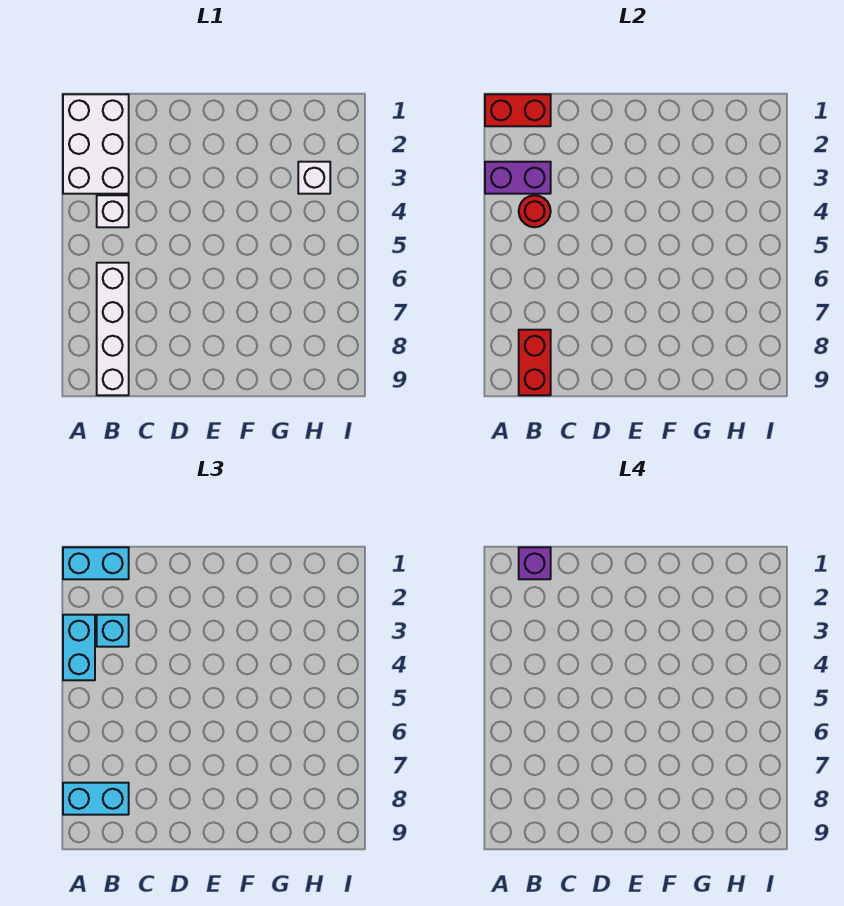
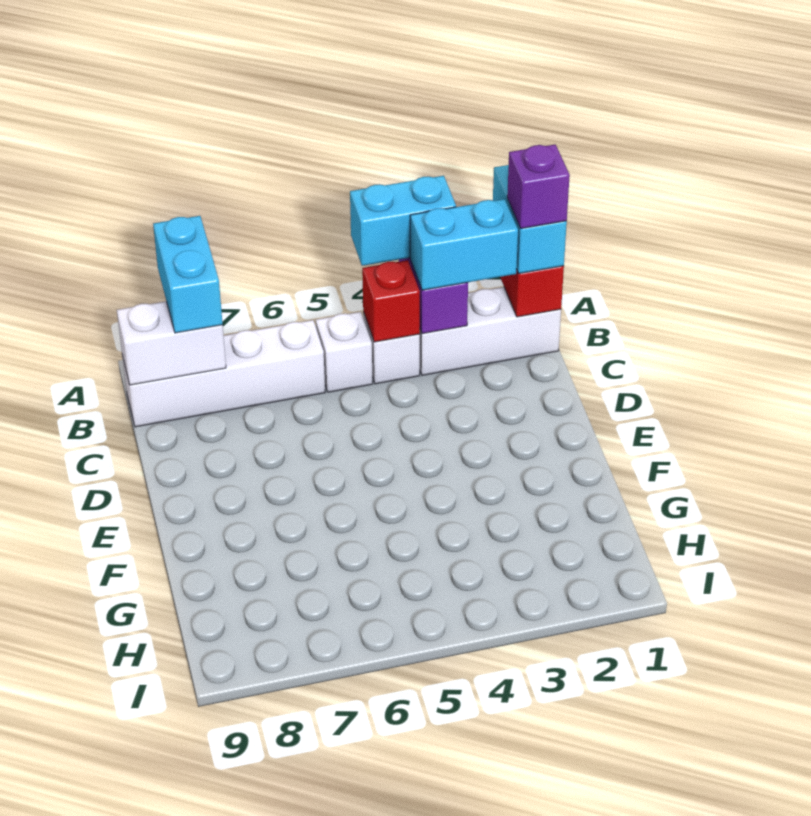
white 2x3 brick [63,94,129,194] -> white 1x3 brick [420,287,561,375]
cyan 1x1 brick [97,615,129,647] -> cyan 1x2 brick [410,199,518,290]
red 1x1 round brick [519,195,551,227] -> red 1x1 brick [362,260,420,342]
red 1x2 brick [519,330,551,395] -> white 1x2 brick [117,301,226,385]
white 1x1 brick [298,162,330,194] -> white 1x1 brick moved to [316,312,373,392]

